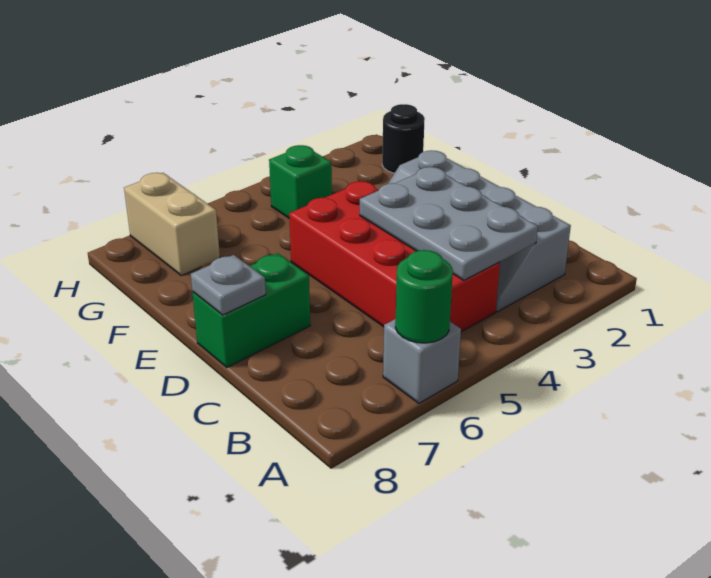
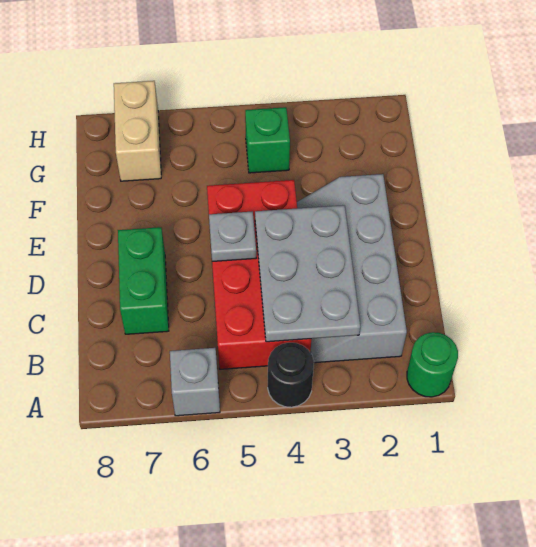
green 1x1 round brick [395,250,453,343] -> green 1x1 round brick moved to [407,332,458,397]
green 1x2 brick [192,253,310,367] -> green 1x2 brick turned to [118,227,169,334]
grey 1x1 plate [191,255,266,315] -> grey 1x1 plate moved to [209,212,256,261]
black 1x1 round brick [382,104,425,173] -> black 1x1 round brick moved to [268,343,314,407]

